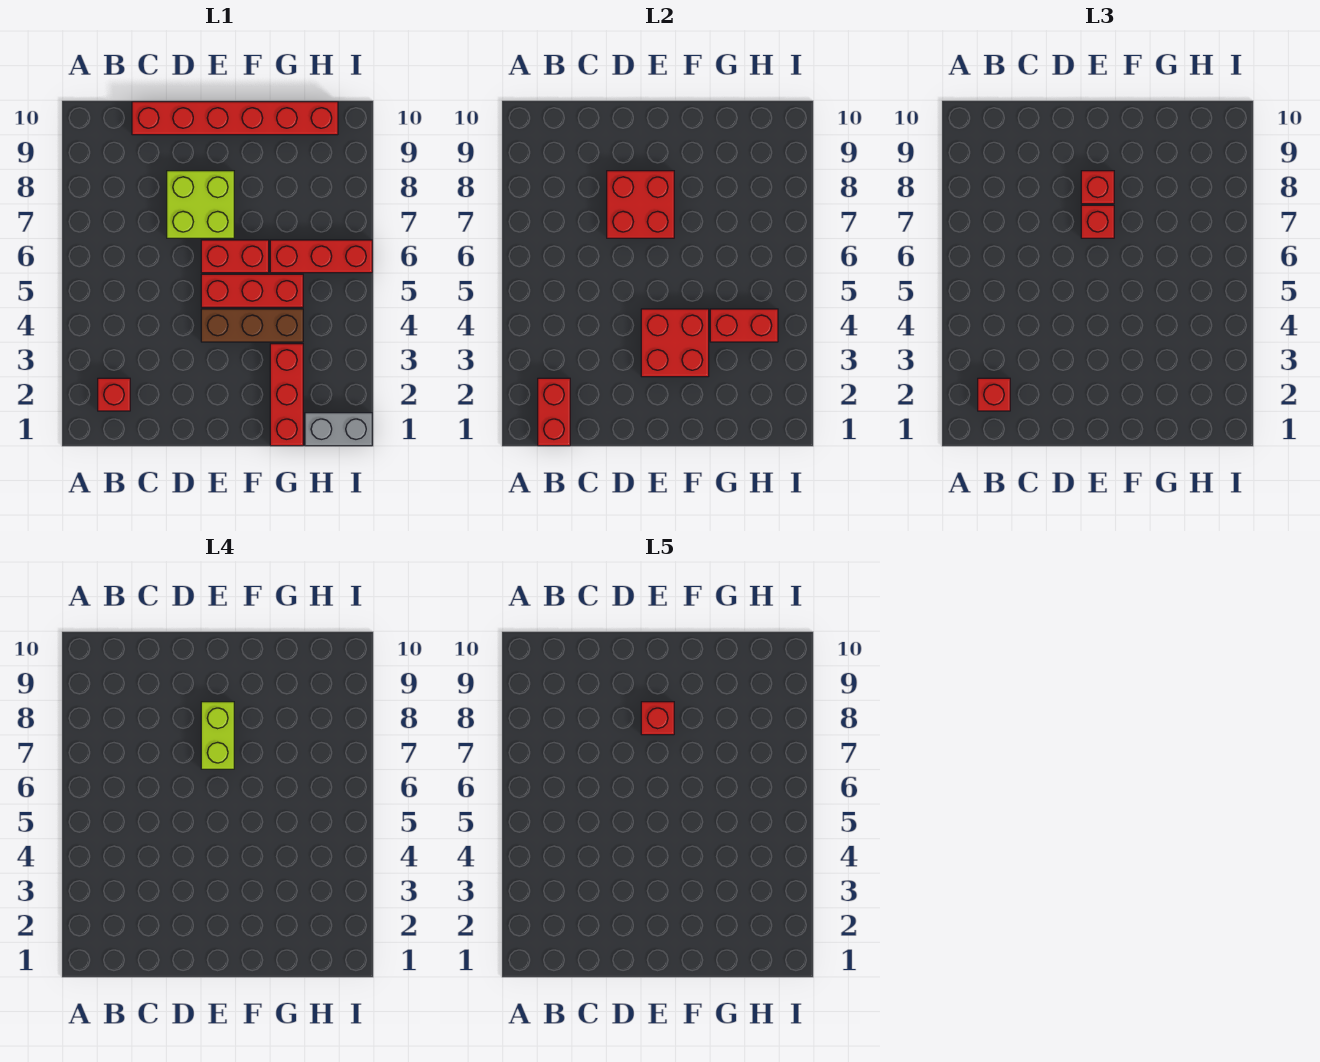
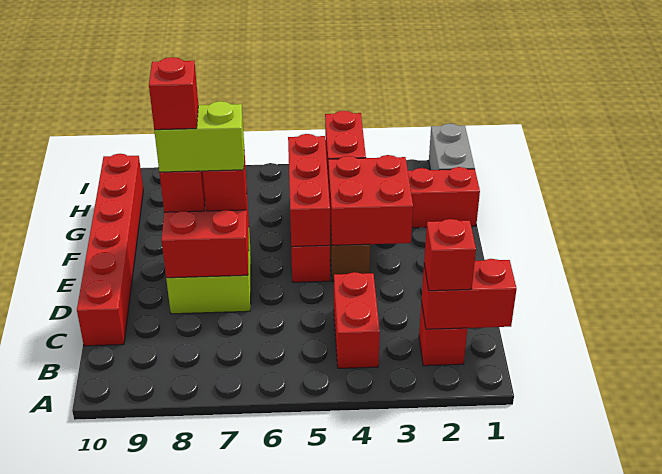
red 1x2 brick [201,240,269,273] -> red 1x2 brick moved to [334,272,380,368]
red 1x3 brick [270,240,372,273] -> red 1x3 brick moved to [288,134,330,247]

